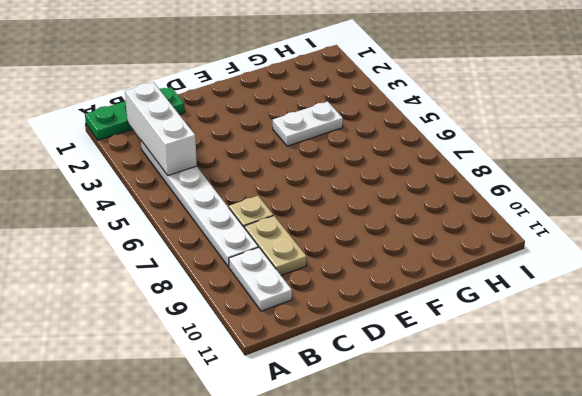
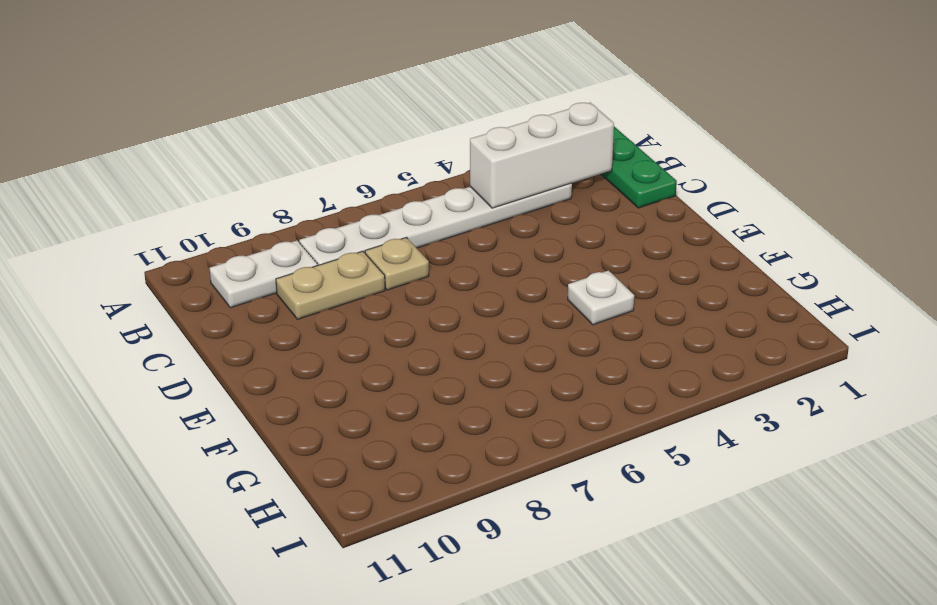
white 1x2 plate [273,101,343,146] -> white 1x1 plate [568,271,634,325]

